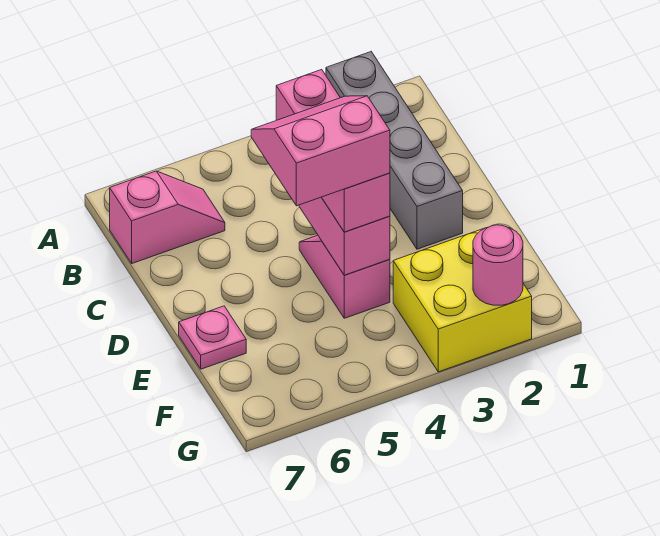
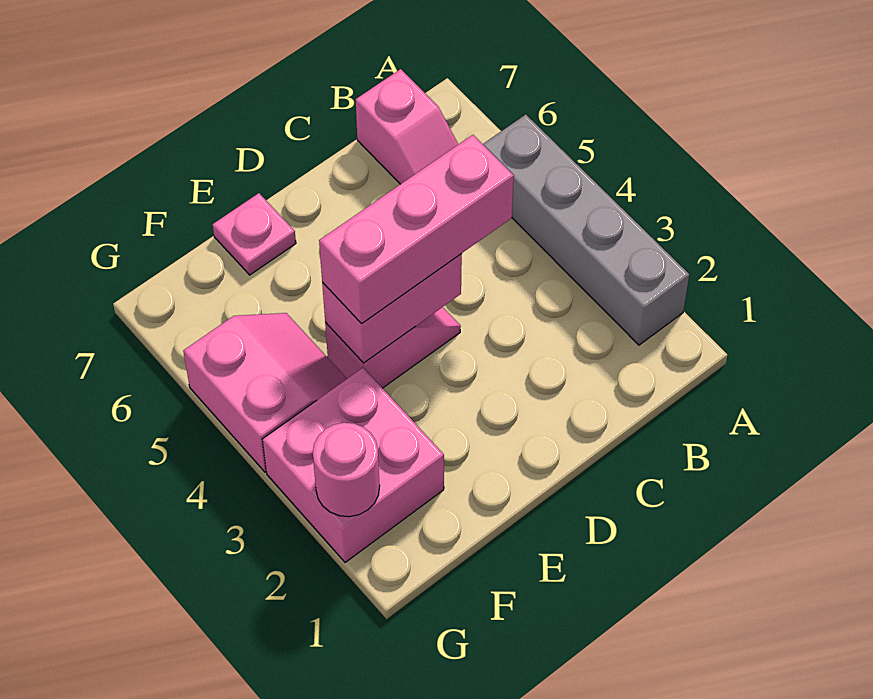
grey 1x4 brick [326,52,463,249] -> grey 1x4 brick turned to [483,115,689,345]
pink 2x2 slope [251,96,390,206] -> pink 2x2 slope moved to [183,313,347,472]
yellow 2x2 brick [393,228,532,372] -> pink 2x2 brick [262,368,444,563]

